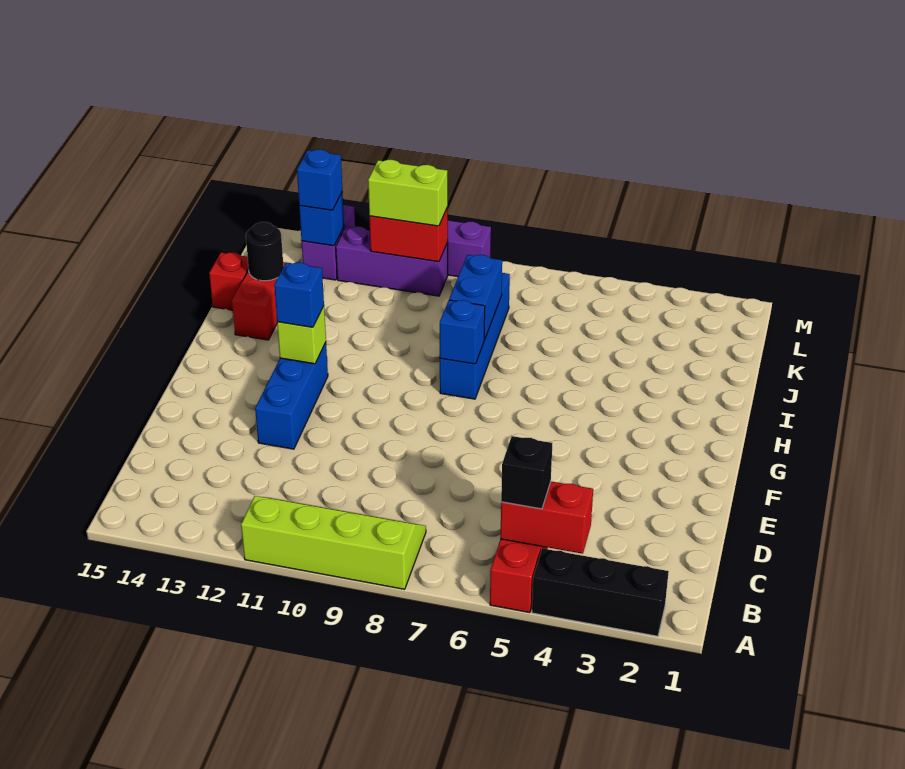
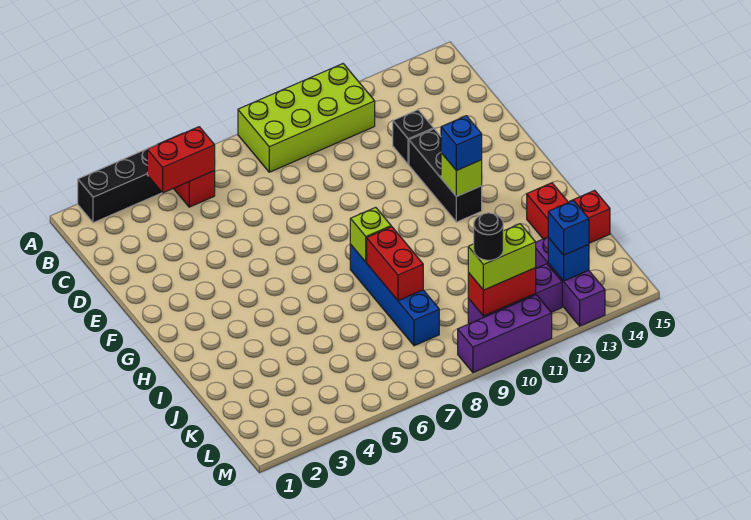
lime 2x4 slope [241,496,426,589] -> lime 2x4 brick [238,64,375,172]
black 1x1 brick [501,436,552,509] -> black 1x1 brick moved to [393,110,434,164]
blue 1x3 brick [255,342,328,449] -> black 1x3 brick [409,129,482,222]
blue 1x1 brick [440,300,485,364] -> lime 1x1 brick [350,207,391,262]
blue 1x2 brick [449,255,502,340] -> red 1x2 brick [367,227,423,301]
black 1x1 round brick [246,222,284,281] -> black 1x1 round brick moved to [474,213,503,260]
purple 1x2 brick [302,205,355,280] -> purple 1x3 brick [536,237,605,326]

